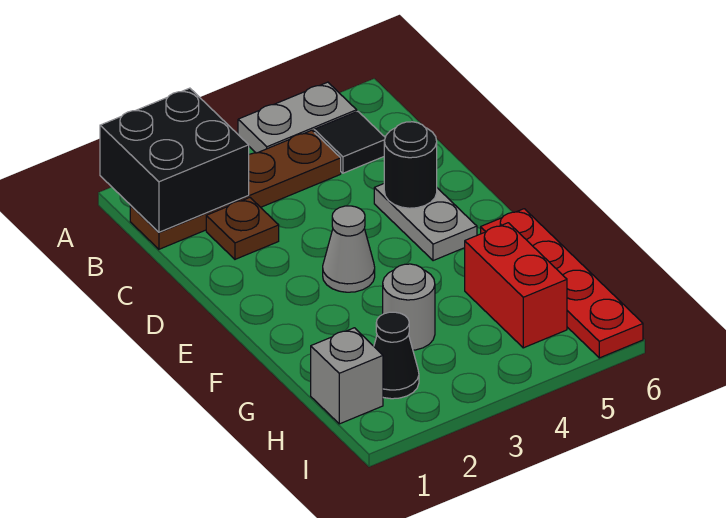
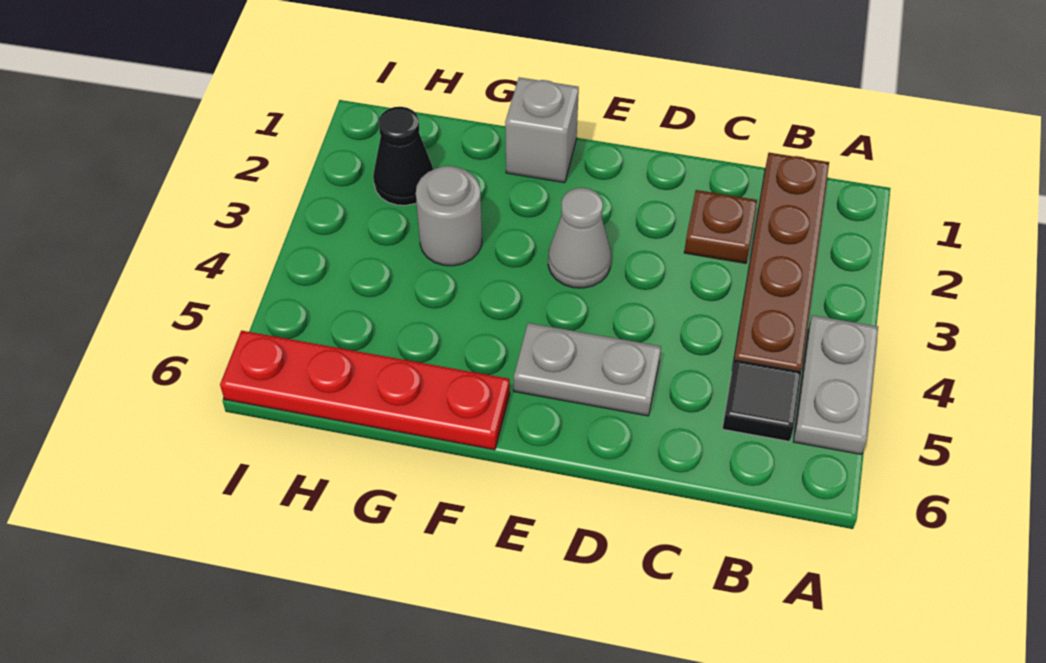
black 2x2 brick [100,88,249,232] -> none
black 1x1 round brick [384,122,437,208] -> none
red 1x2 brick [465,223,567,348] -> none
grey 1x1 brick [311,328,383,424] -> grey 1x1 brick moved to [505,77,579,183]

